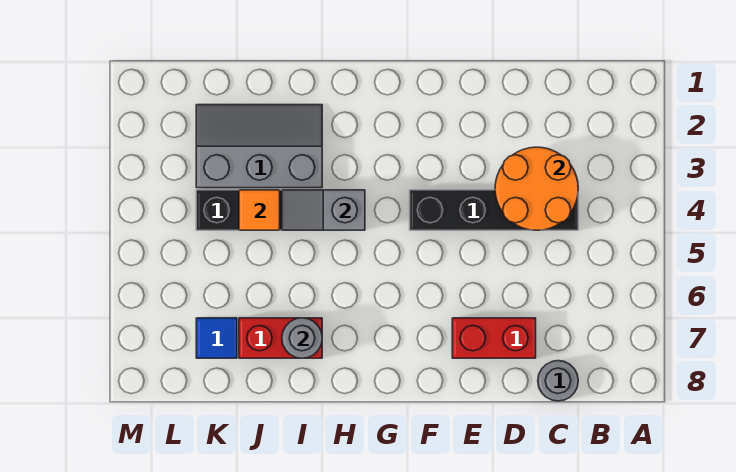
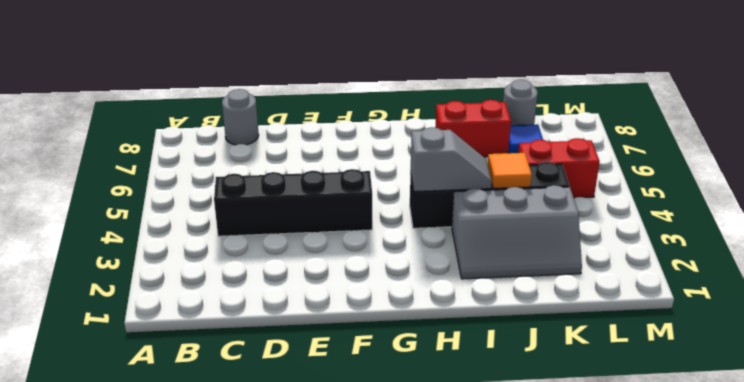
orange 2x2 round brick [495,147,578,230] -> none
red 1x2 brick [452,318,536,358] -> red 1x2 brick moved to [518,138,600,198]
grey 1x1 round brick [282,318,322,358] -> grey 1x1 round brick moved to [503,80,538,125]

